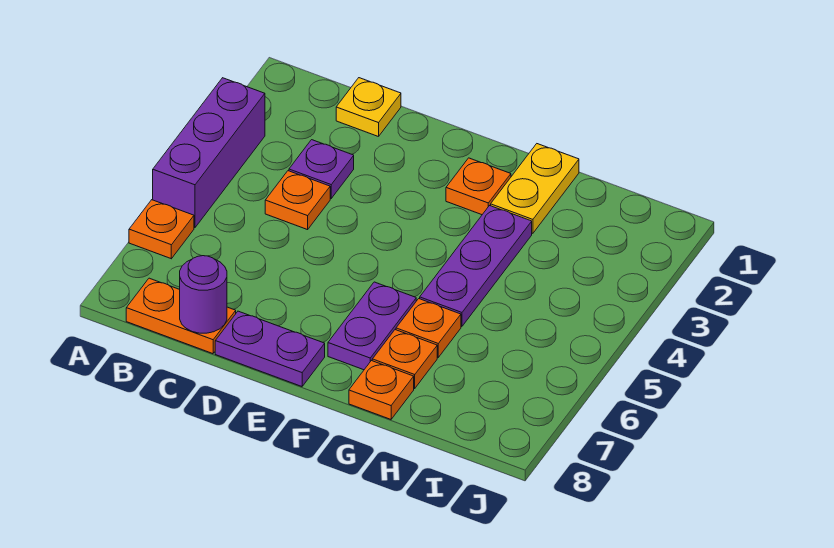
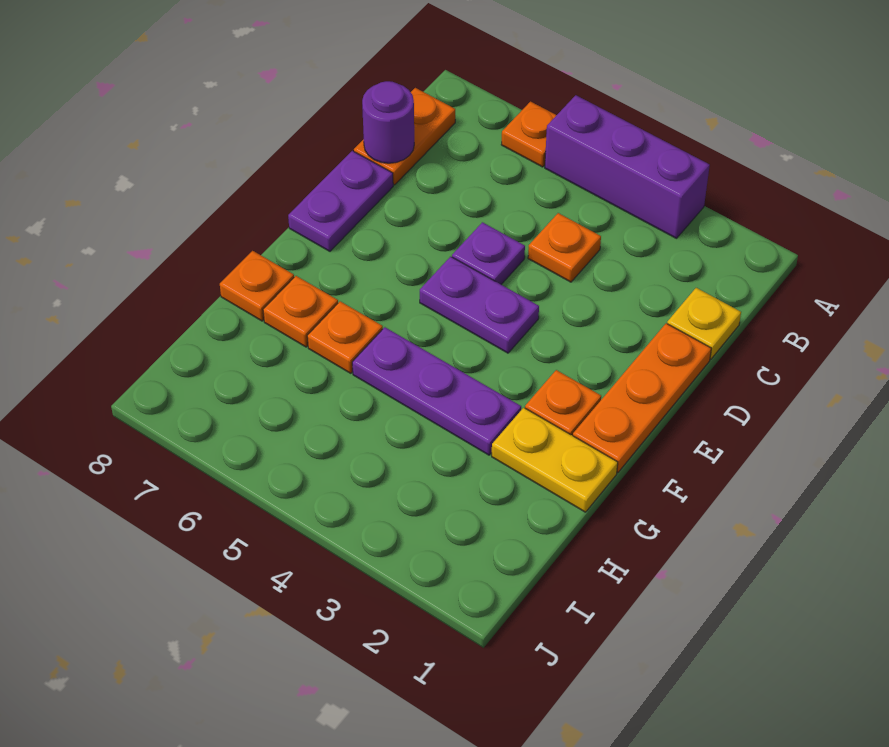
purple 1x1 plate [289,140,354,198] -> purple 1x1 plate moved to [452,222,525,284]
none -> orange 1x3 plate [573,323,711,473]
purple 1x2 plate [328,282,416,370] -> purple 1x2 plate moved to [420,256,539,353]

